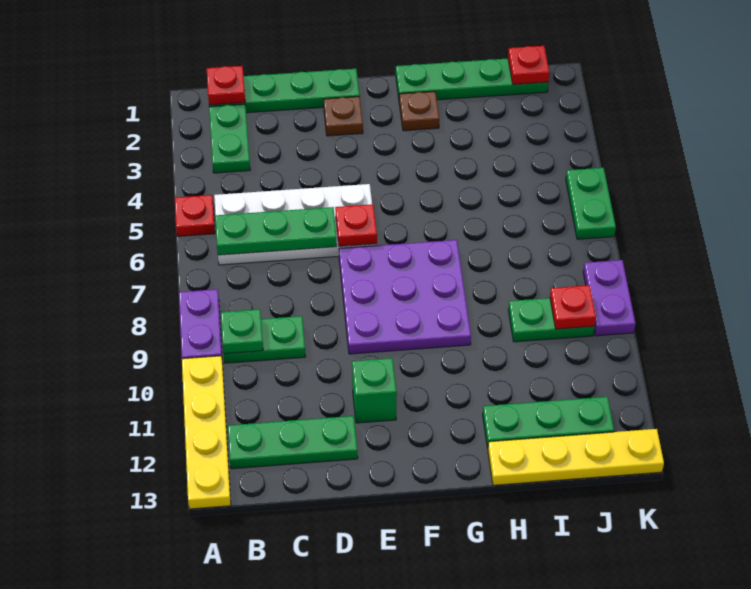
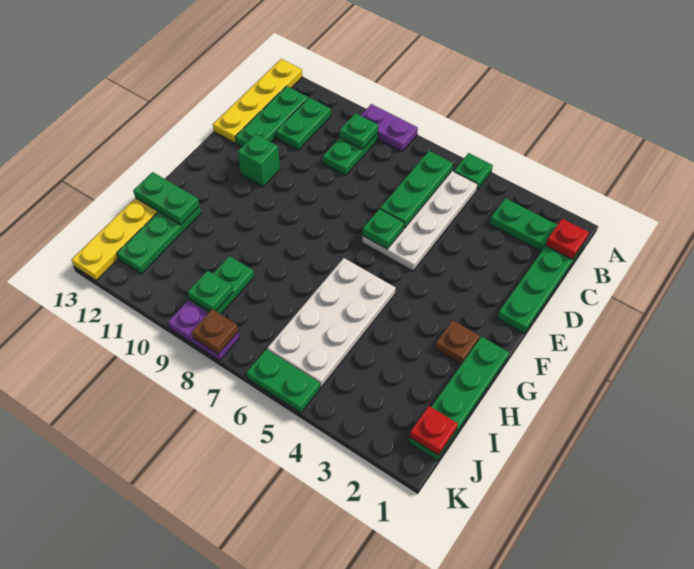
red 1x1 plate [175,195,215,236] -> green 1x1 plate [454,153,493,190]
yellow 1x4 plate [182,356,231,509] -> yellow 1x4 plate turned to [213,59,302,143]
none -> green 1x2 plate [276,98,331,150]
brown 1x1 plate [324,96,363,136] -> brown 1x1 plate moved to [192,309,238,354]
red 1x1 plate [335,204,377,246] -> green 1x1 plate [363,209,404,249]
purple 3x3 plate [339,240,471,354] -> none
none -> white 2x4 plate [267,258,396,387]
none -> green 1x2 plate [133,172,200,225]
red 1x1 plate [550,285,596,329] -> green 1x1 plate [188,271,233,311]

